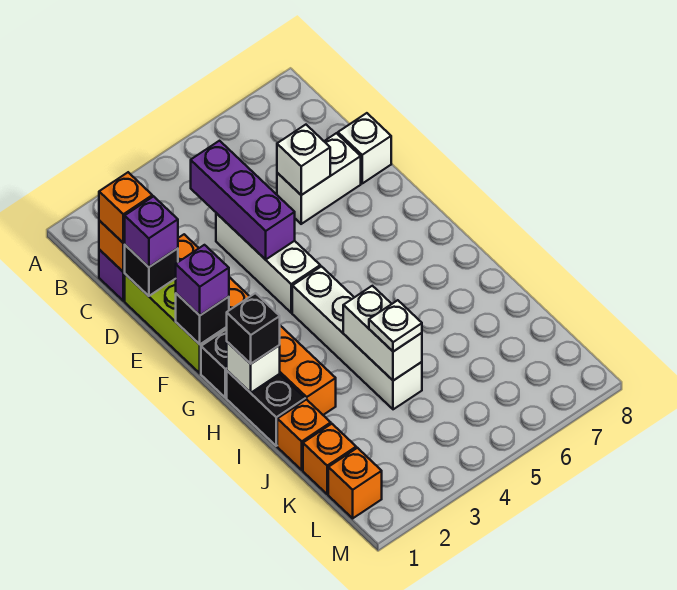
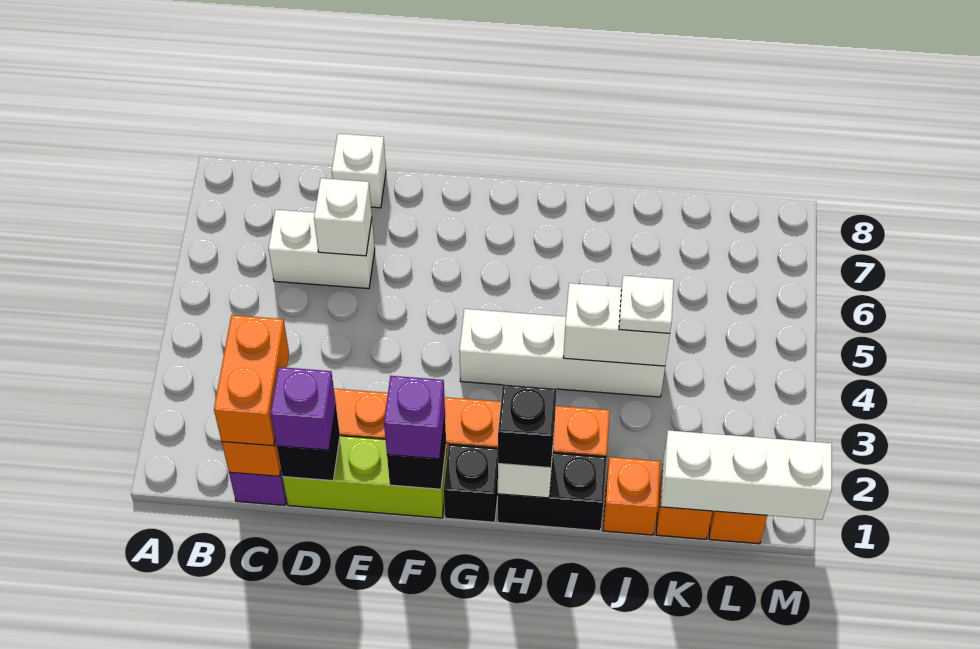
orange 1x1 brick [99,172,152,243] -> orange 1x2 brick [214,315,289,446]
purple 1x3 brick [191,141,295,260] -> none
white 1x3 brick [216,213,320,313] -> white 1x3 brick moved to [661,430,832,520]
white 1x2 brick [277,133,361,224] -> white 1x2 brick turned to [268,210,375,289]

